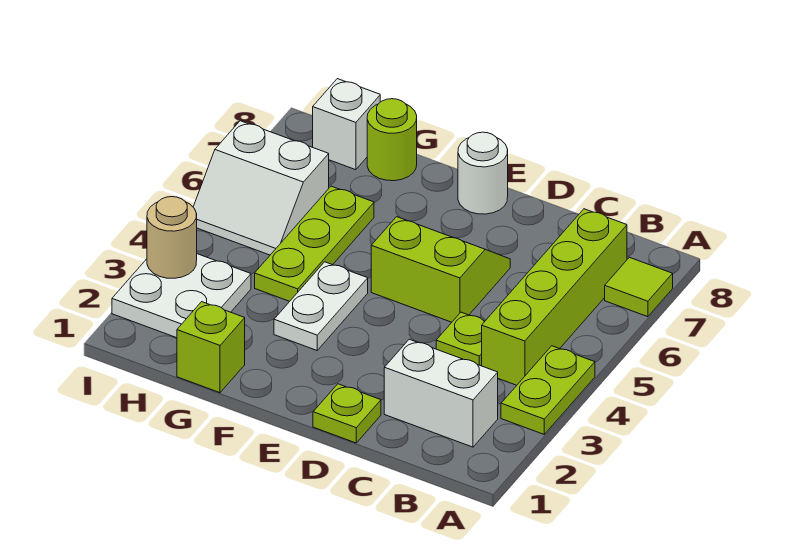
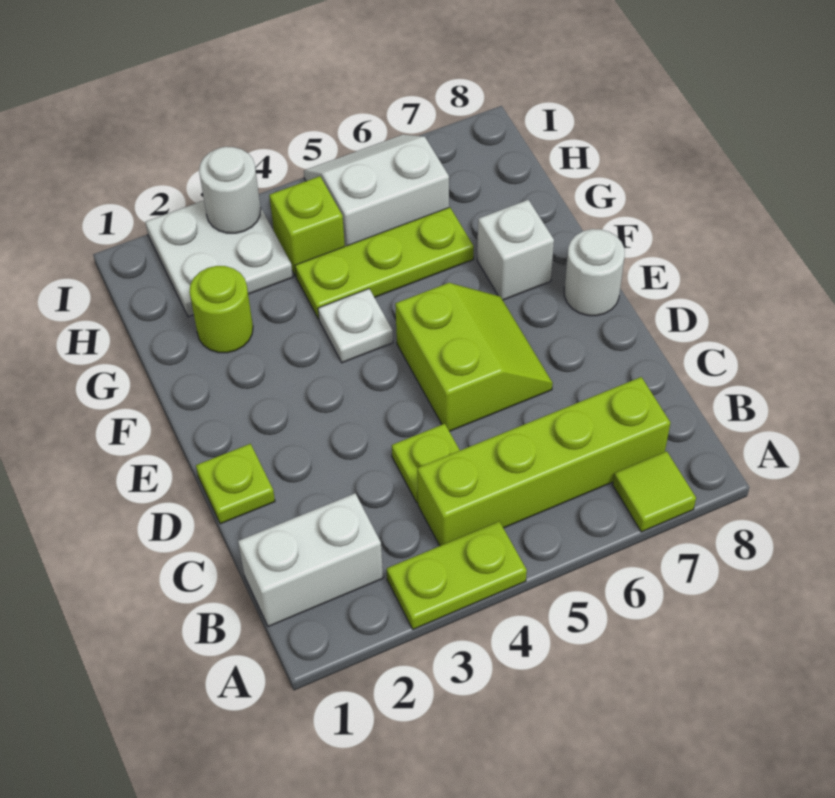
white 1x2 brick [384,339,498,447] -> white 1x2 brick turned to [238,493,383,627]
white 1x2 plate [274,262,368,350] -> white 1x1 plate [318,289,393,363]
lime 1x1 brick [177,302,245,393] -> lime 1x1 brick moved to [269,176,345,276]
lime 1x1 round brick [367,99,417,181] -> lime 1x1 round brick moved to [189,266,253,353]
white 2x2 slope [193,121,329,255] -> white 2x2 slope turned to [304,135,449,246]
white 1x1 brick [313,79,380,170] -> white 1x1 brick moved to [477,200,554,300]
tan 1x1 round brick [147,197,197,278] -> white 1x1 round brick [199,147,261,233]

